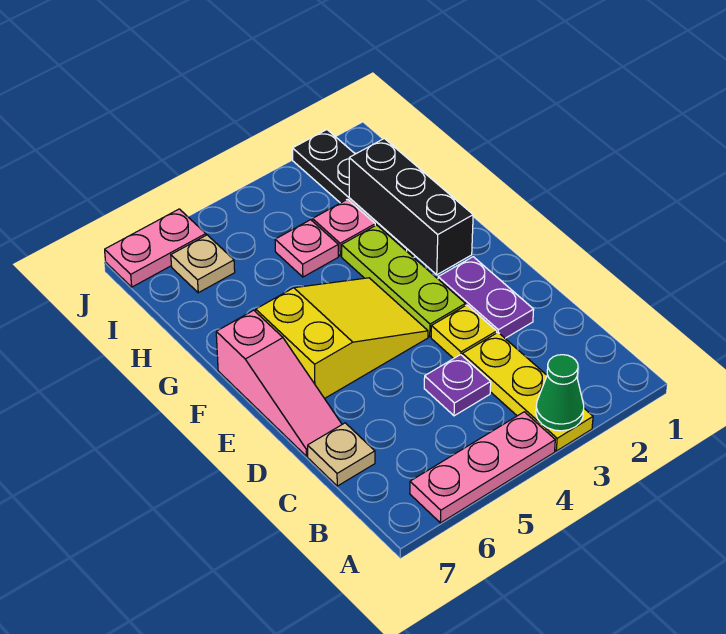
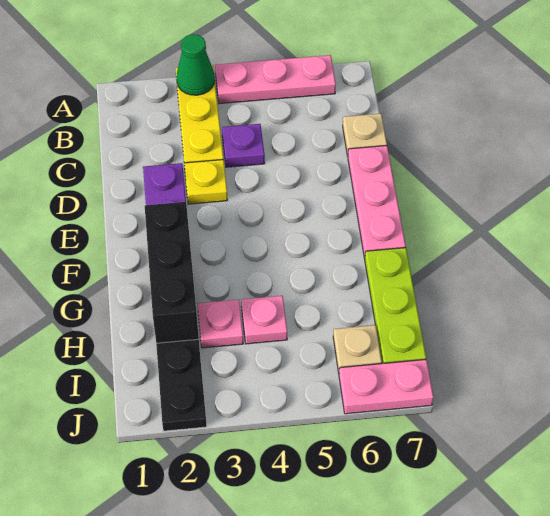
pink 1x3 slope [216,310,342,456] -> pink 1x3 plate [348,146,406,258]
lime 1x3 plate [342,225,466,337] -> lime 1x3 plate moved to [365,248,426,364]
yellow 2x3 slope [256,278,428,398] -> none

